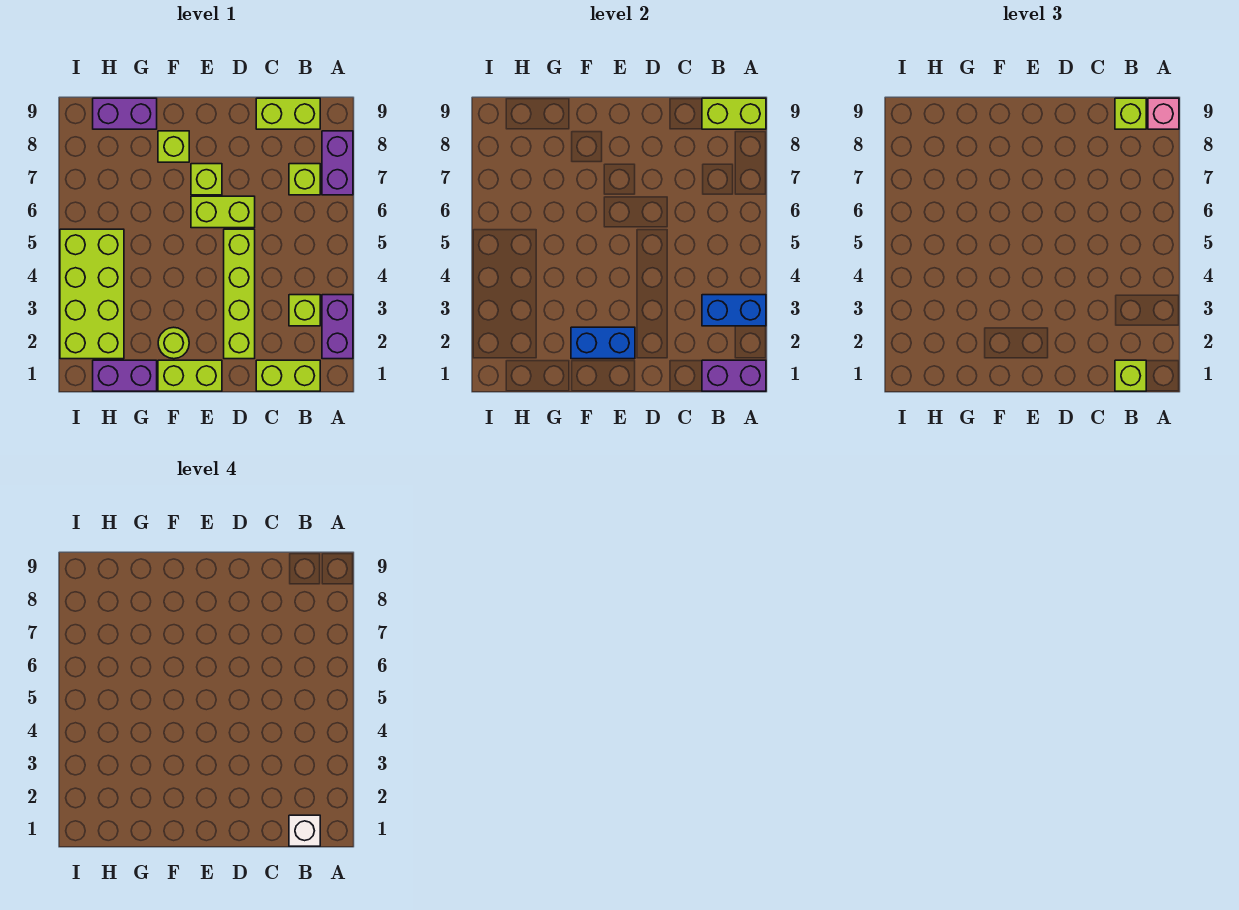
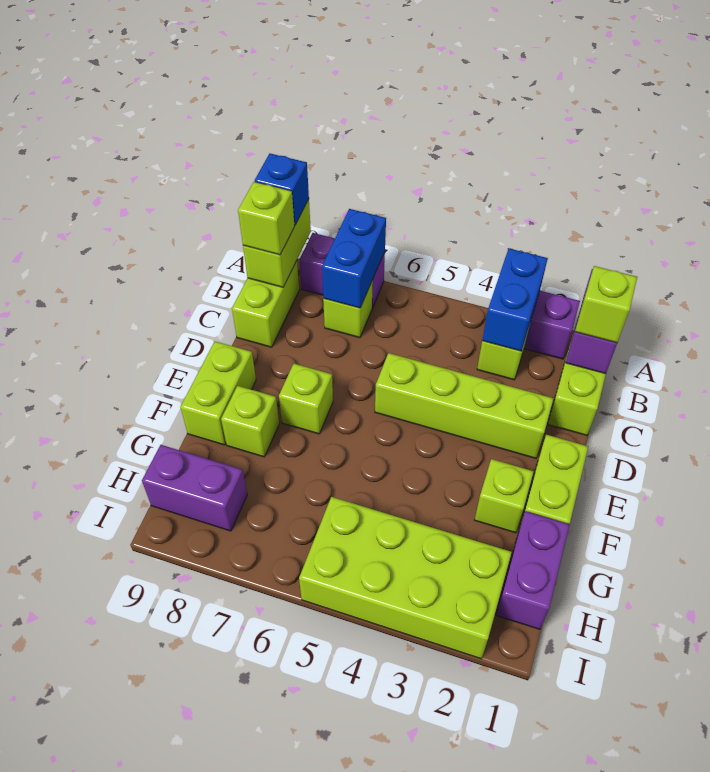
pink 1x1 brick [1148,98,1179,129] -> blue 1x1 brick [255,154,309,225]
white 1x1 brick [289,815,320,846] -> none
lime 1x2 brick [191,196,255,228] -> lime 1x2 brick moved to [180,341,256,445]
blue 1x2 brick [571,327,635,359] -> blue 1x2 brick moved to [322,209,386,308]
lime 1x1 round brick [158,327,189,359] -> lime 1x1 brick [475,459,534,533]
purple 1x2 brick [93,98,157,129] -> purple 1x2 brick turned to [142,445,247,531]

